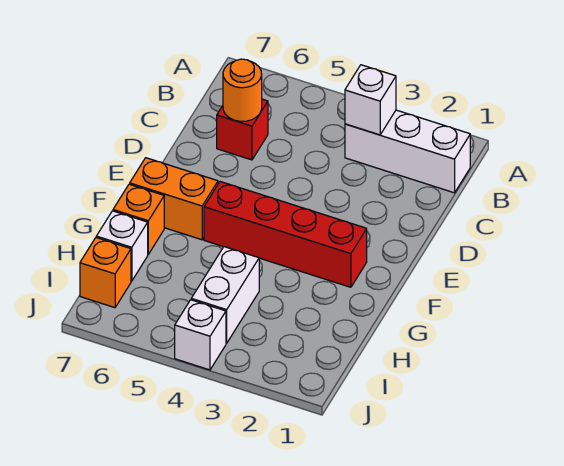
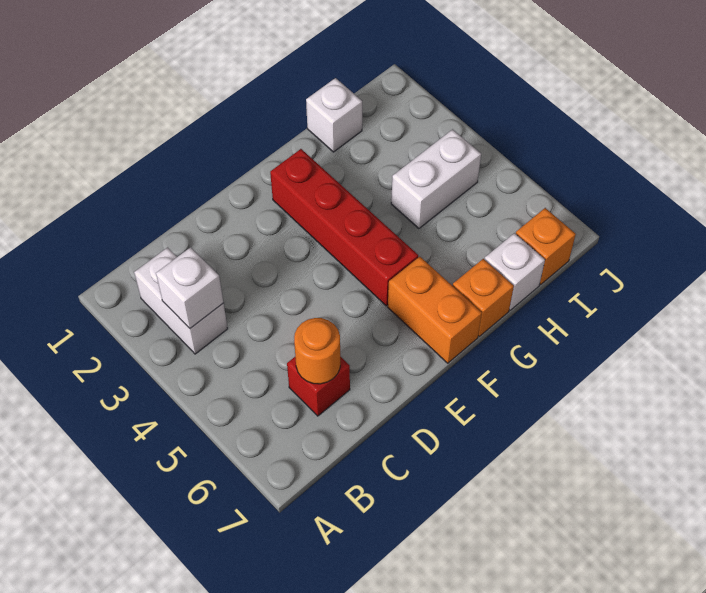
white 1x3 brick [345,110,470,193] -> white 1x2 brick [134,248,228,354]
white 1x1 brick [175,300,226,370] -> white 1x1 brick moved to [306,78,362,152]

